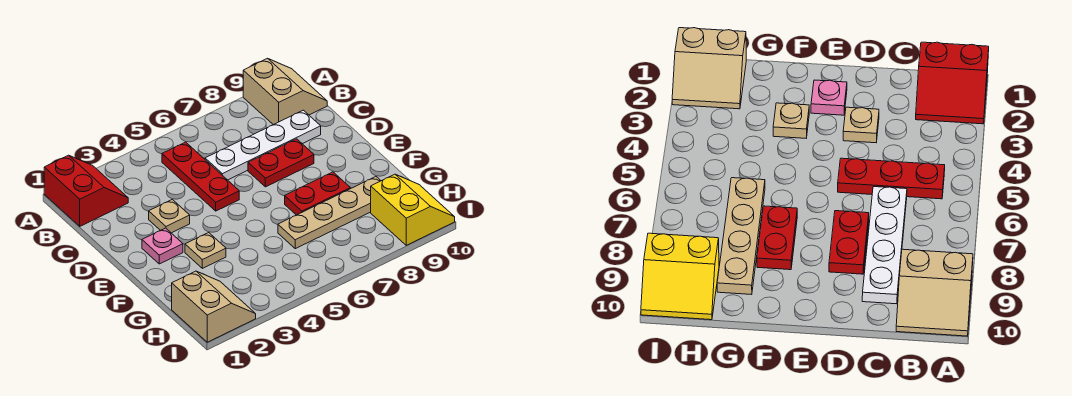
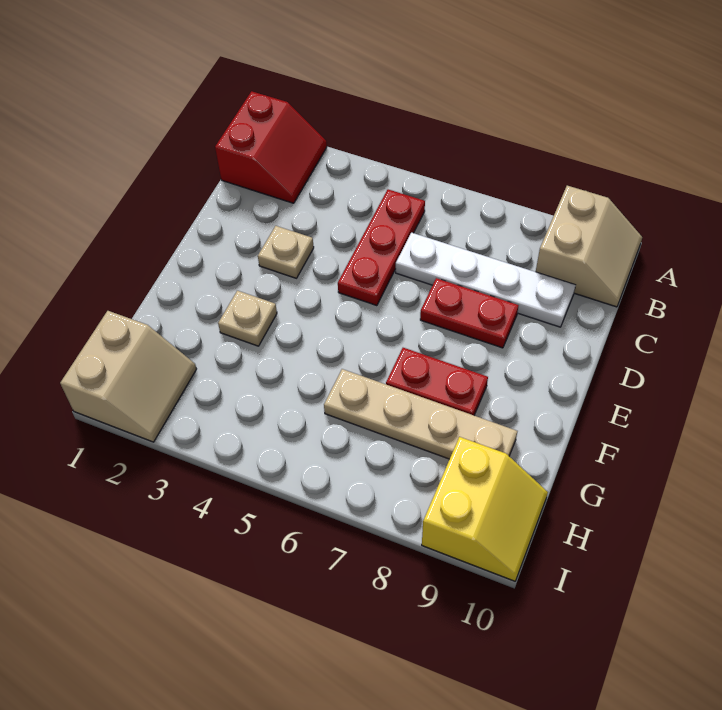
pink 1x1 plate [142,228,183,264] -> none

